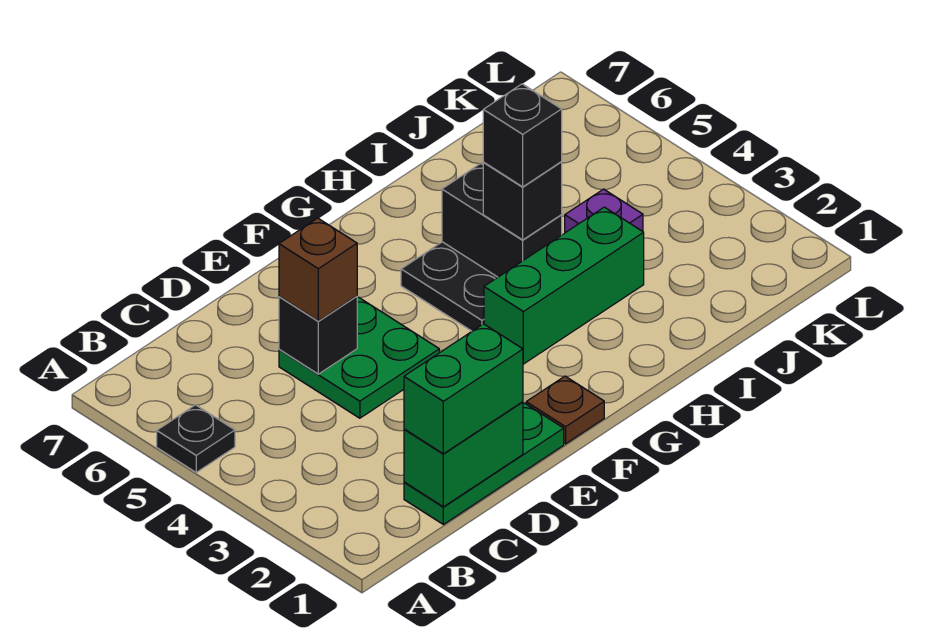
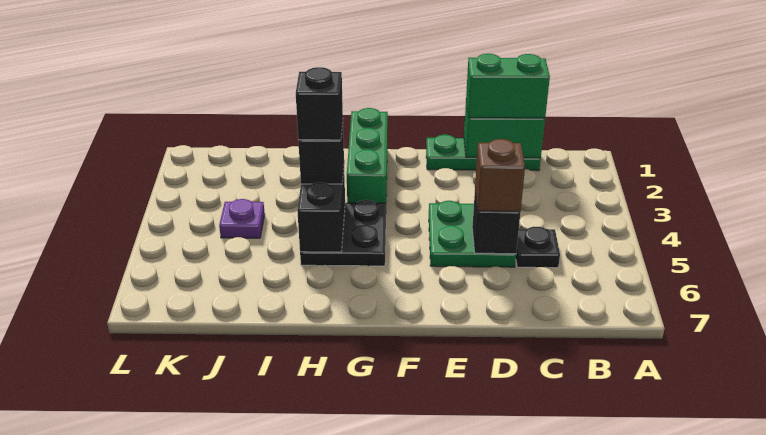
black 1x1 plate [157,405,235,472] -> black 1x1 plate moved to [516,227,560,268]
brown 1x1 plate [526,376,604,444] -> none
green 1x3 brick [484,207,644,364] -> green 1x3 brick turned to [347,108,388,203]

